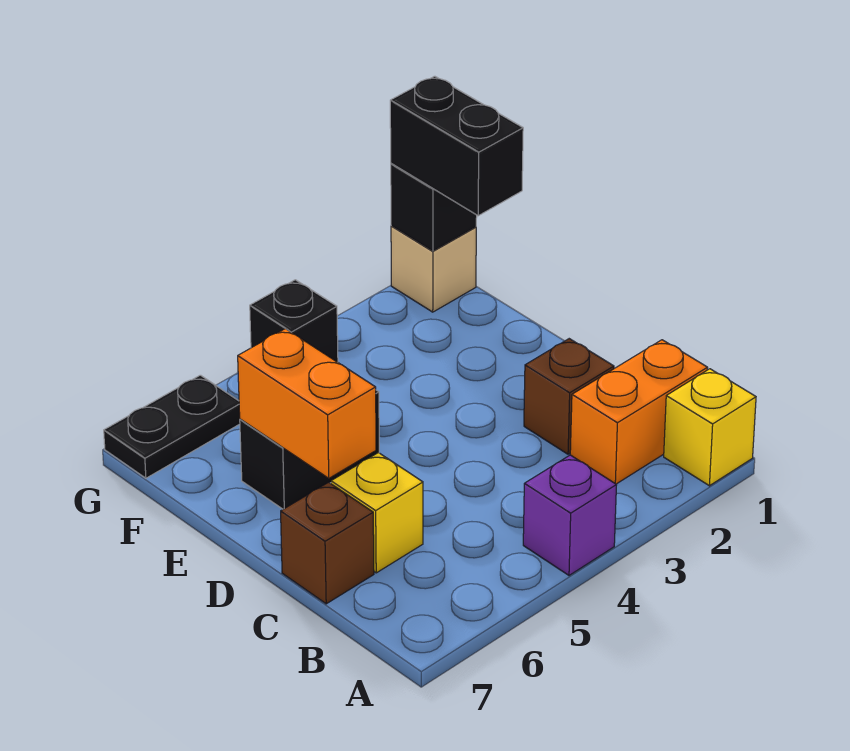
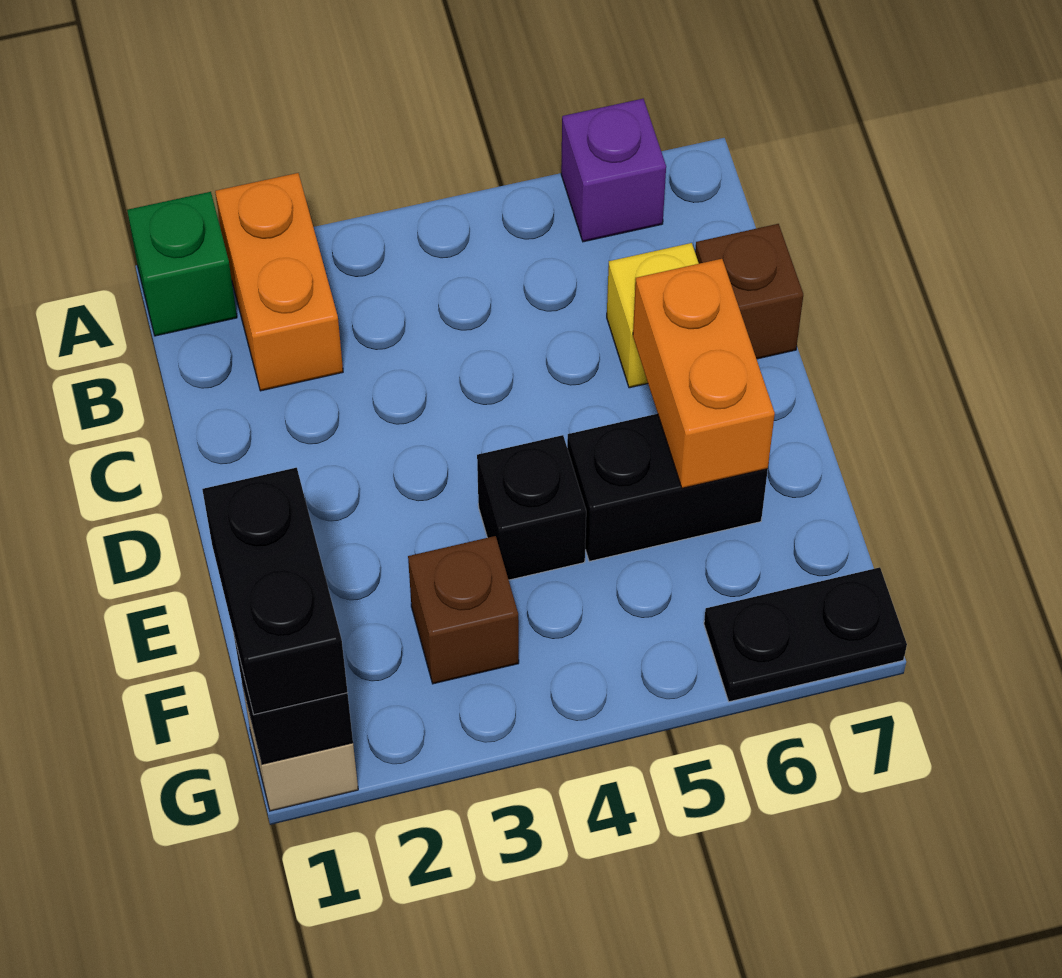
yellow 1x1 brick [664,369,756,486] -> green 1x1 brick [127,192,237,336]
purple 1x1 brick [523,455,616,575] -> purple 1x1 brick moved to [561,99,666,242]
orange 1x2 brick [570,340,708,484] -> orange 1x2 brick turned to [215,173,343,391]
brown 1x1 brick [524,339,614,454] -> brown 1x1 brick moved to [408,536,519,684]
black 1x1 brick [250,280,338,362] -> black 1x1 brick moved to [477,435,586,580]

